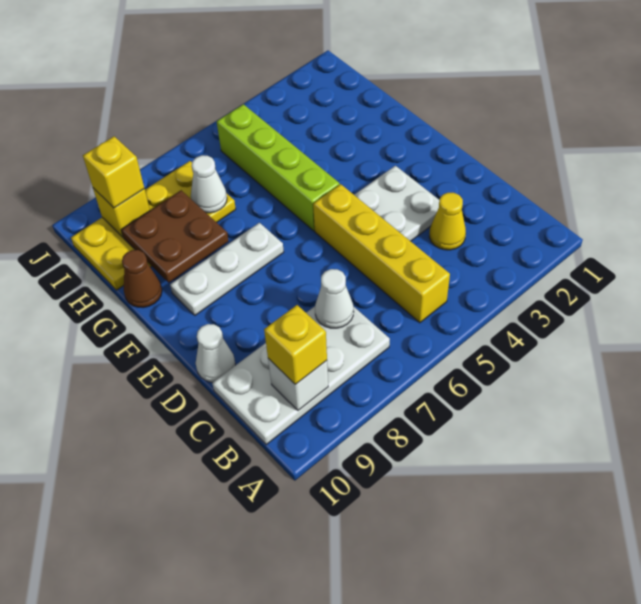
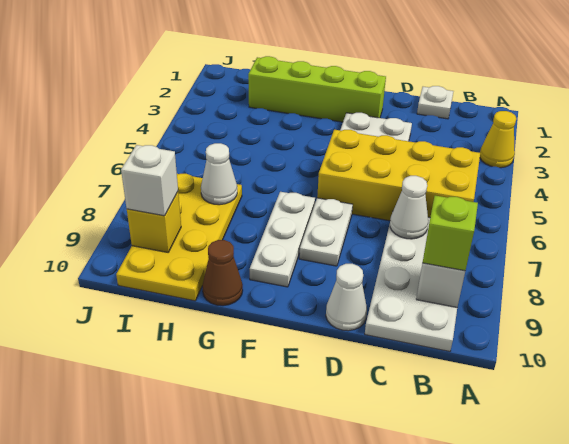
yellow 1x4 brick [313,184,450,323] -> yellow 2x4 brick [317,130,480,221]
yellow 1x1 brick [264,305,327,385] -> lime 1x1 brick [423,196,478,271]
none -> white 1x1 plate [417,86,453,119]
yellow 1x1 cone [429,193,466,250] -> yellow 1x1 cone moved to [480,111,516,168]
none -> white 1x2 plate [300,198,353,266]
lime 1x4 brick [217,104,340,231] -> lime 1x4 brick moved to [248,56,386,122]
brown 2x2 plate [121,190,229,283] -> none
yellow 1x1 brick [83,136,144,208] -> white 1x1 brick [121,145,178,216]

